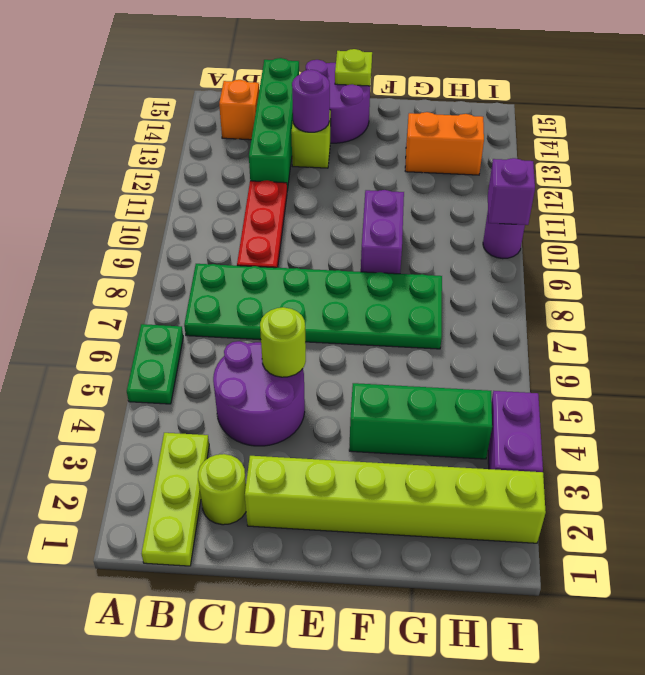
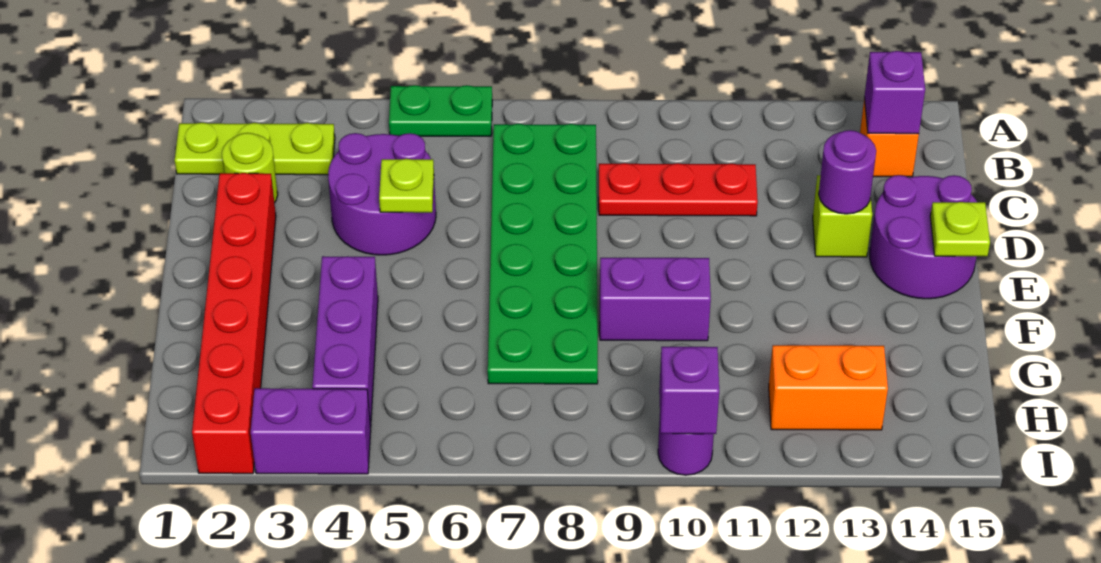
none -> purple 1x1 brick [864,51,925,134]
green 1x4 brick [249,58,299,190] -> none
lime 1x6 brick [245,456,546,543] -> red 1x6 brick [192,173,276,474]
lime 1x1 round brick [260,307,306,377] -> lime 1x1 plate [379,159,434,213]
green 1x3 brick [349,383,492,459] -> purple 1x3 brick [312,256,378,428]
orange 1x2 brick [405,112,484,175] -> orange 1x2 brick turned to [769,345,888,430]

